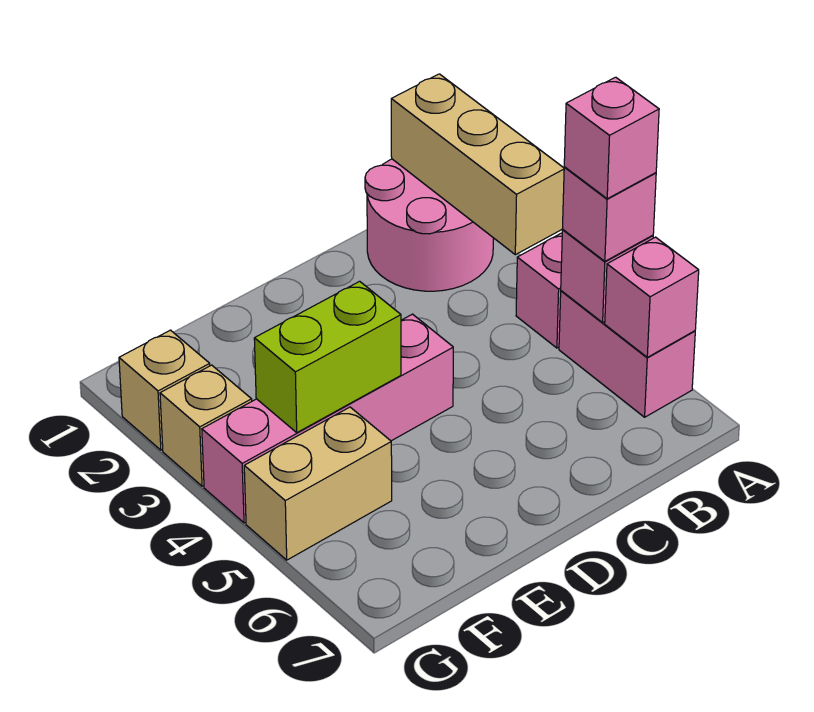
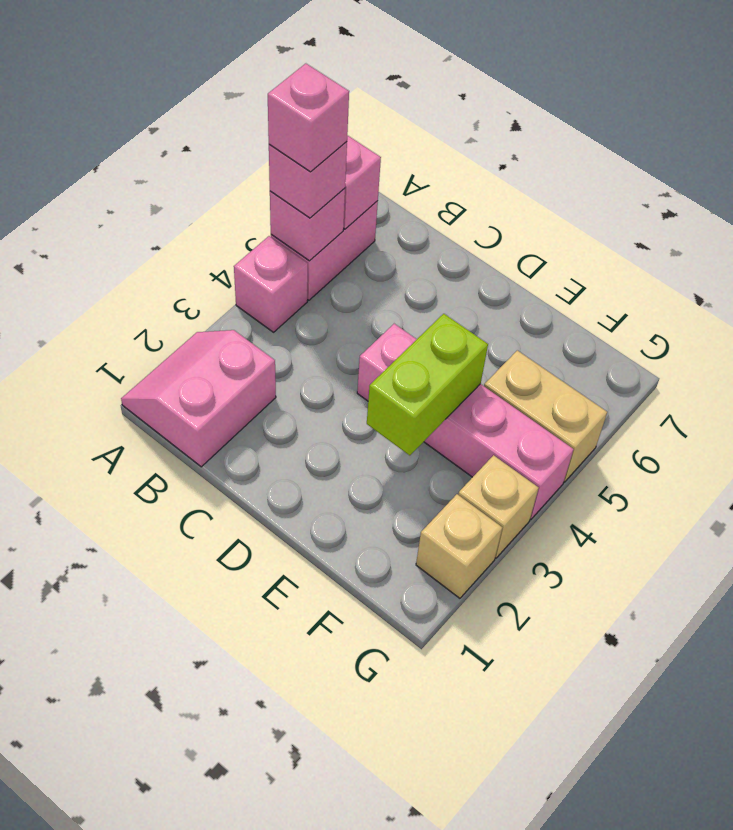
pink 2x2 round brick [365,159,493,291] -> pink 2x2 slope [121,330,276,467]
tan 1x3 brick [391,74,564,255] -> none
lime 1x2 brick [254,281,401,433] -> lime 1x2 brick turned to [367,314,488,455]

